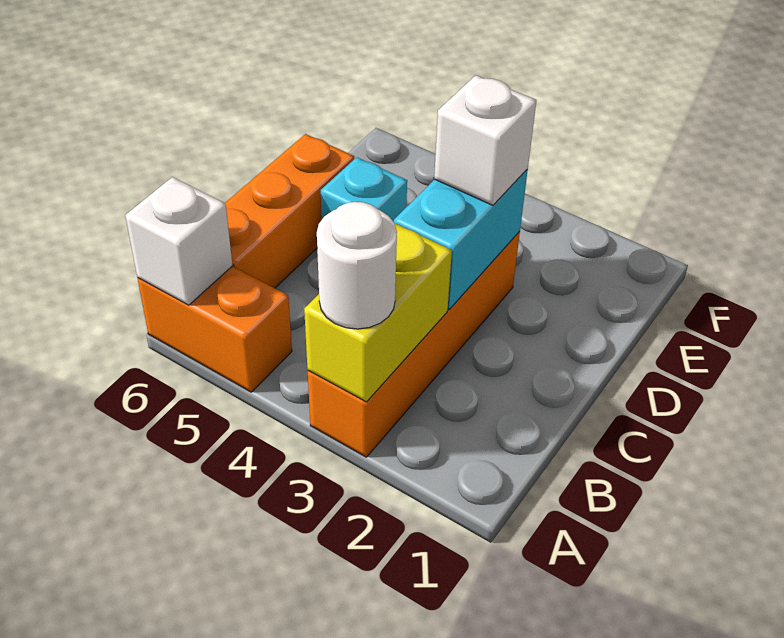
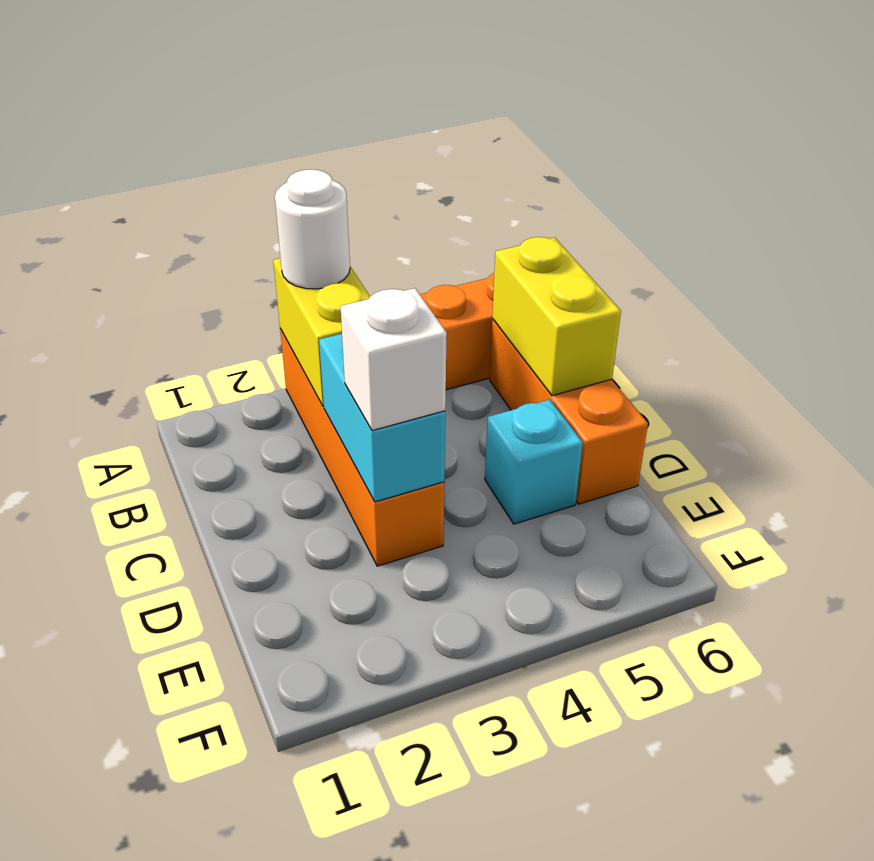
white 1x1 brick [125,177,232,305] -> none
none -> yellow 1x2 brick [492,237,621,396]

